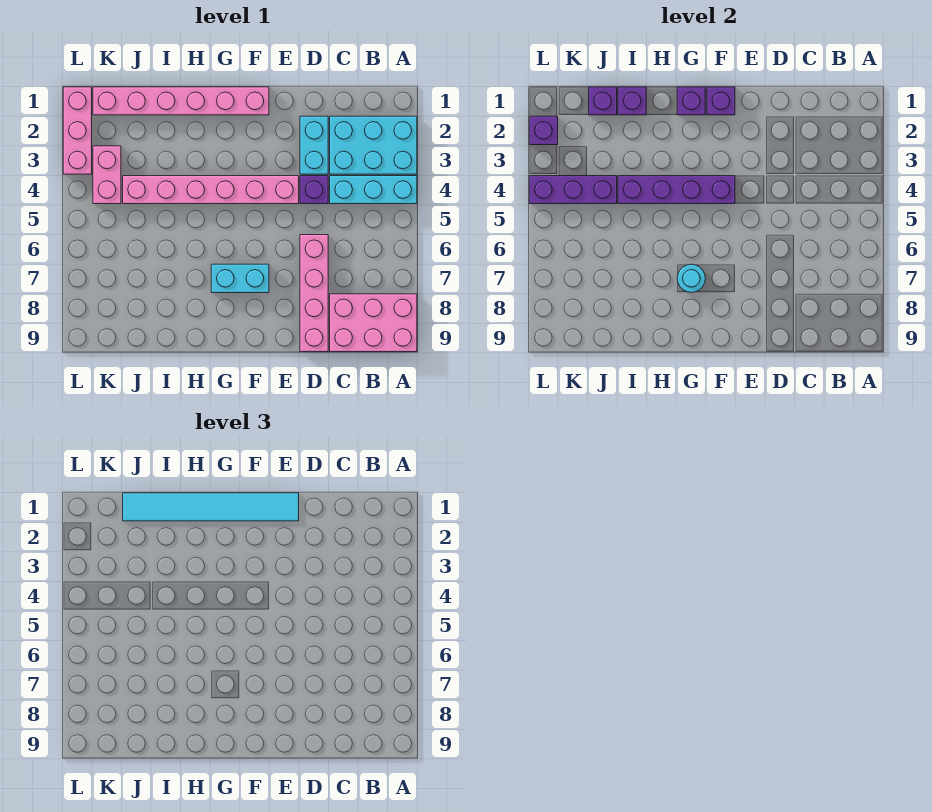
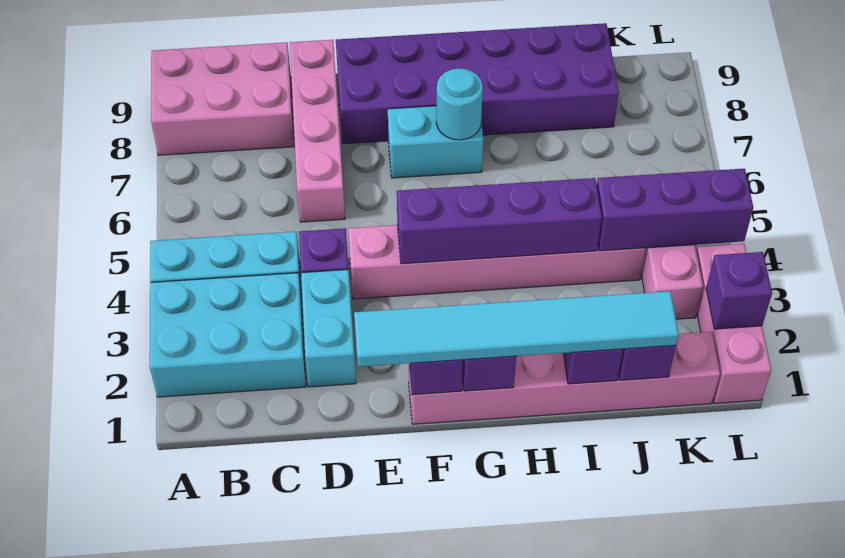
none -> purple 2x6 brick [336,23,619,144]

